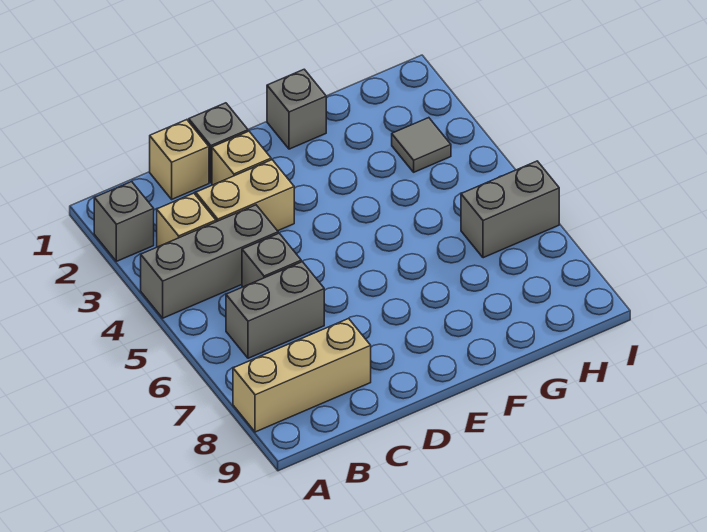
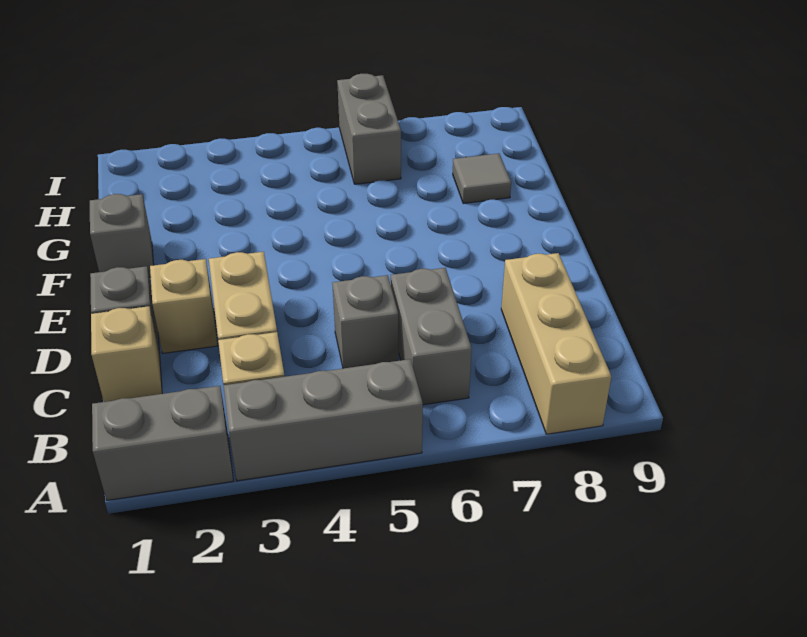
grey 1x1 brick [94,182,154,261] -> grey 1x2 brick [92,386,233,500]
grey 1x3 brick [141,205,278,318] -> grey 1x3 brick turned to [224,359,423,481]
grey 1x1 tile [392,118,451,172] -> grey 1x1 tile moved to [453,153,511,204]

